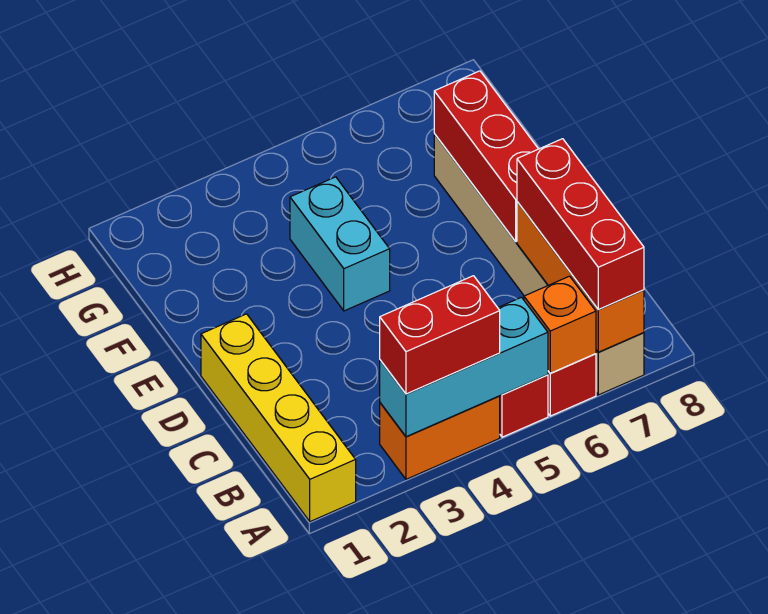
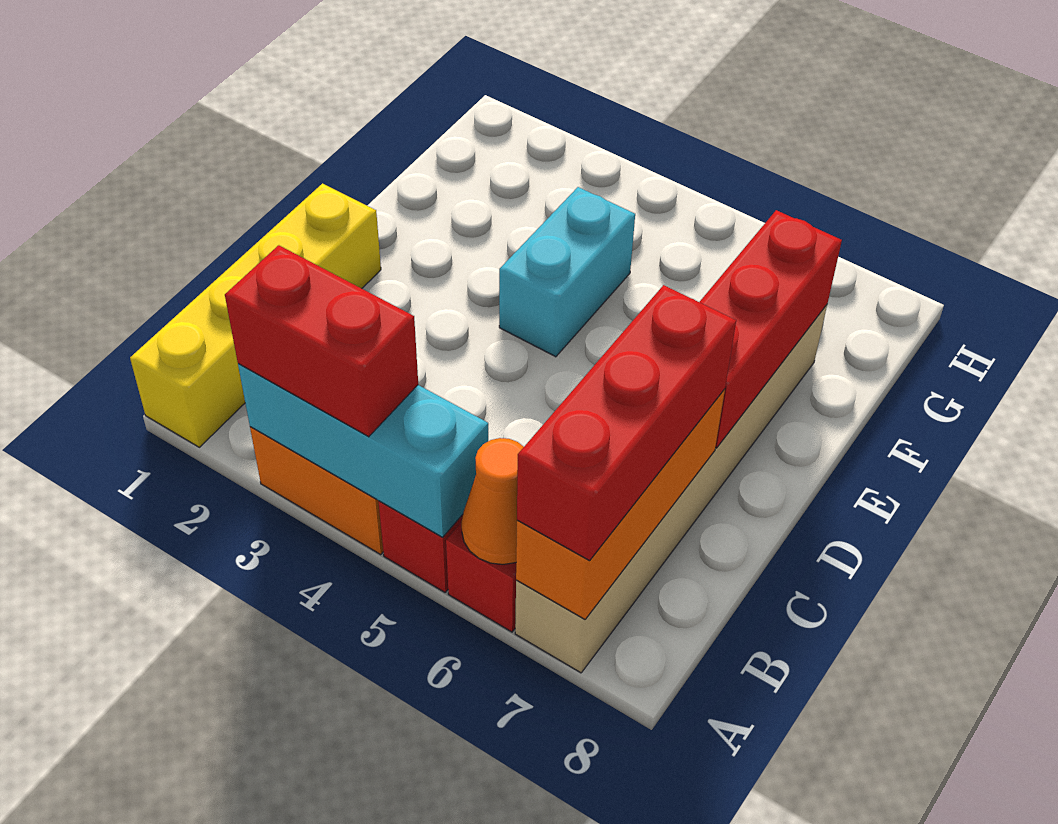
orange 1x1 brick [524,276,596,373] -> orange 1x1 cone [462,438,524,564]

